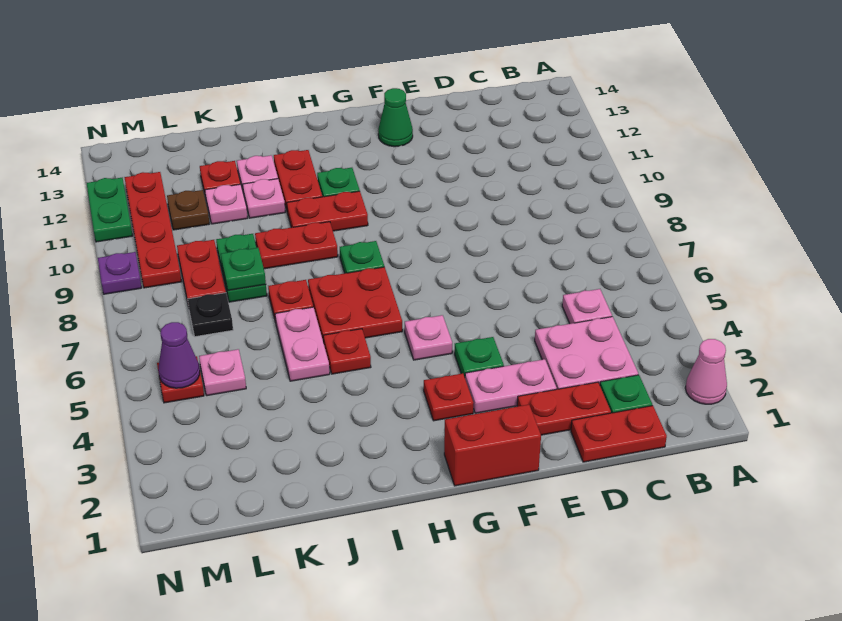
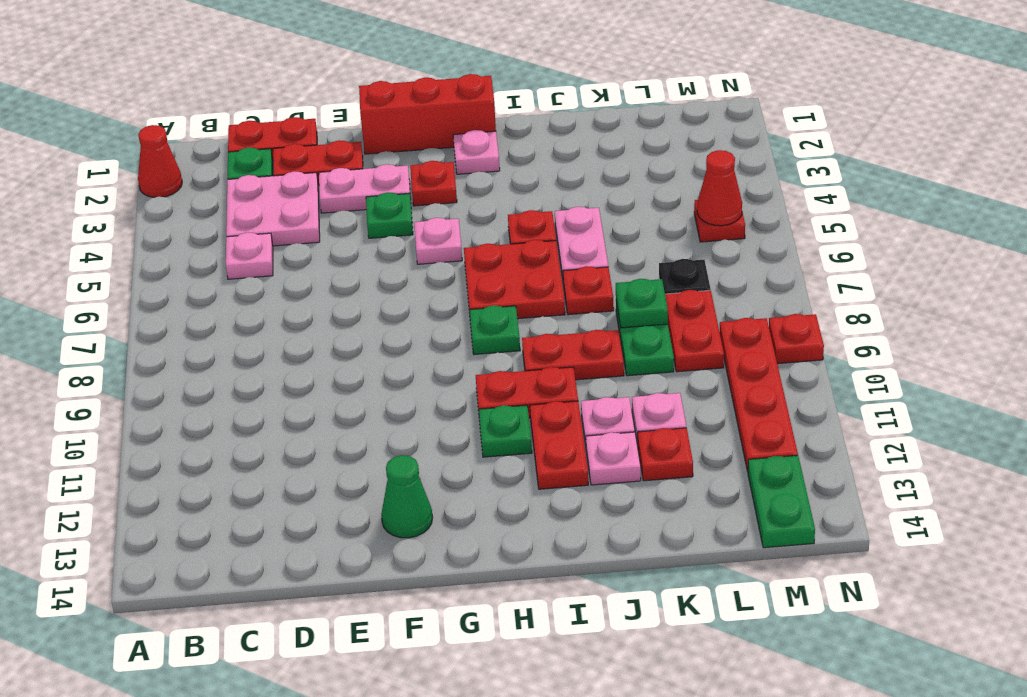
pink 1x1 cone [685,339,727,404] -> red 1x1 cone [138,125,182,197]
red 1x2 brick [444,405,541,486] -> red 1x3 brick [359,74,496,154]
pink 1x1 plate [199,349,246,396] -> pink 1x1 plate moved to [453,130,500,174]
brown 1x1 plate [167,190,209,230] -> none
purple 1x1 cone [158,322,200,388] -> red 1x1 cone [697,150,742,226]
purple 1x1 plate [98,252,142,294] -> red 1x1 plate [769,314,824,364]
green 1x2 plate [87,178,133,242] -> green 1x2 plate moved to [748,455,815,548]

